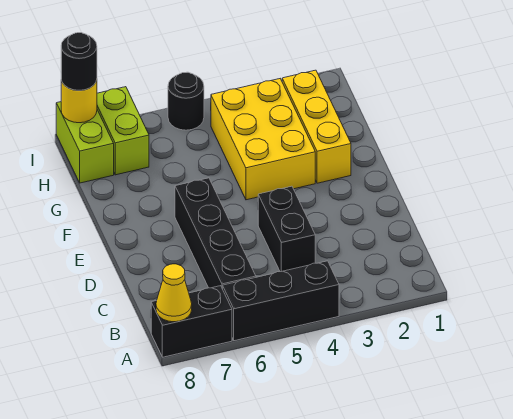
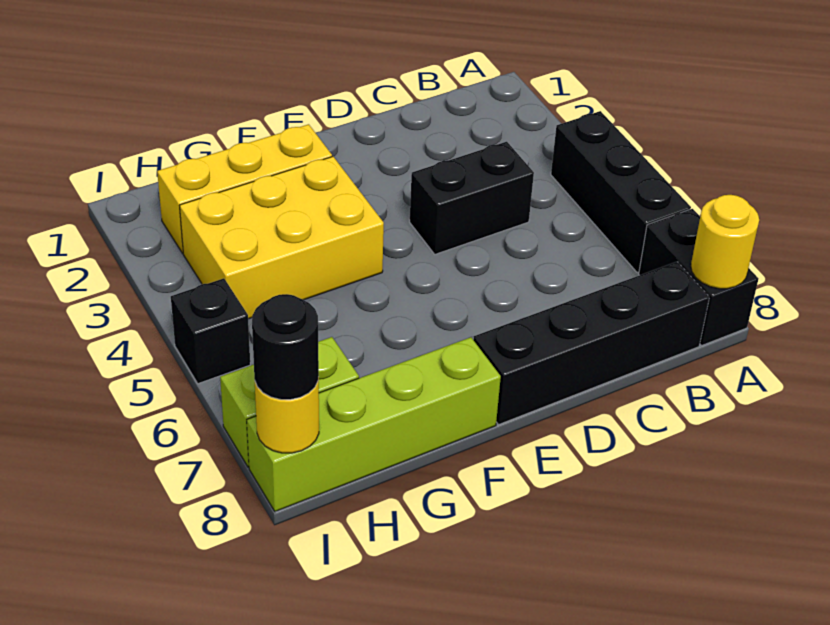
yellow 1x1 cone [156,264,192,322] -> yellow 1x1 round brick [691,195,759,289]
black 1x4 brick [175,178,256,289] -> black 1x4 brick moved to [473,262,709,424]
lime 1x2 brick [56,102,114,183] -> lime 1x4 brick [247,337,501,512]
black 1x1 round brick [168,72,204,130] -> black 1x1 brick [171,278,250,384]

